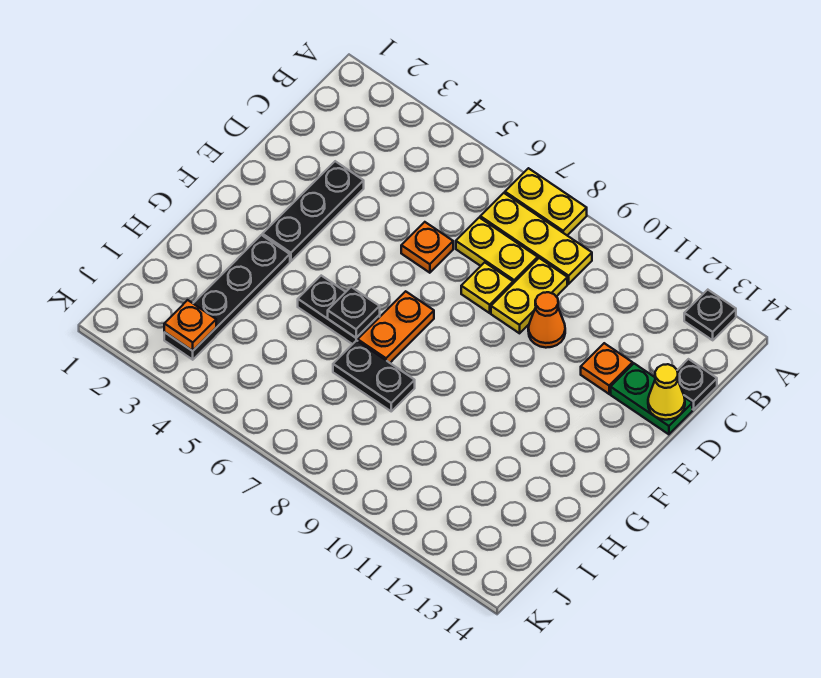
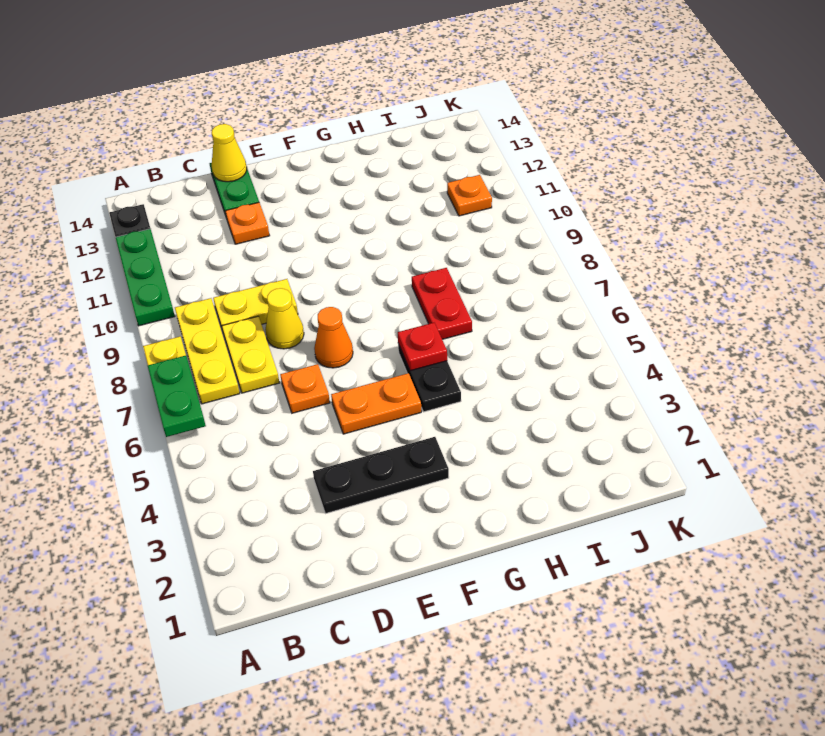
none -> green 1x2 plate [147,356,206,437]
none -> green 1x3 plate [115,229,175,326]
black 1x1 plate [677,359,717,410] -> none
yellow 1x1 plate [461,262,513,313] -> yellow 1x1 cone [265,288,304,349]
orange 1x1 cone [528,292,565,348] -> orange 1x1 cone moved to [314,307,353,368]
orange 1x2 plate [358,291,434,363] -> orange 1x2 plate moved to [331,373,421,434]
black 1x4 plate [164,235,290,360] -> none
black 1x1 plate [328,287,380,338] -> red 1x1 plate [398,323,447,371]
black 1x2 plate [333,340,415,411] -> red 1x2 plate [412,268,472,339]
orange 1x1 plate [164,300,216,351] -> orange 1x1 plate moved to [447,175,492,216]

